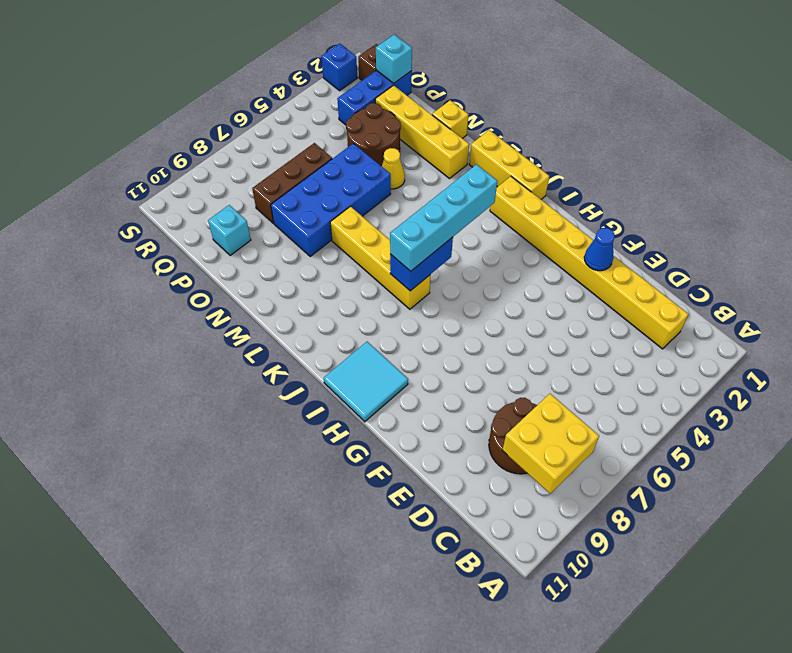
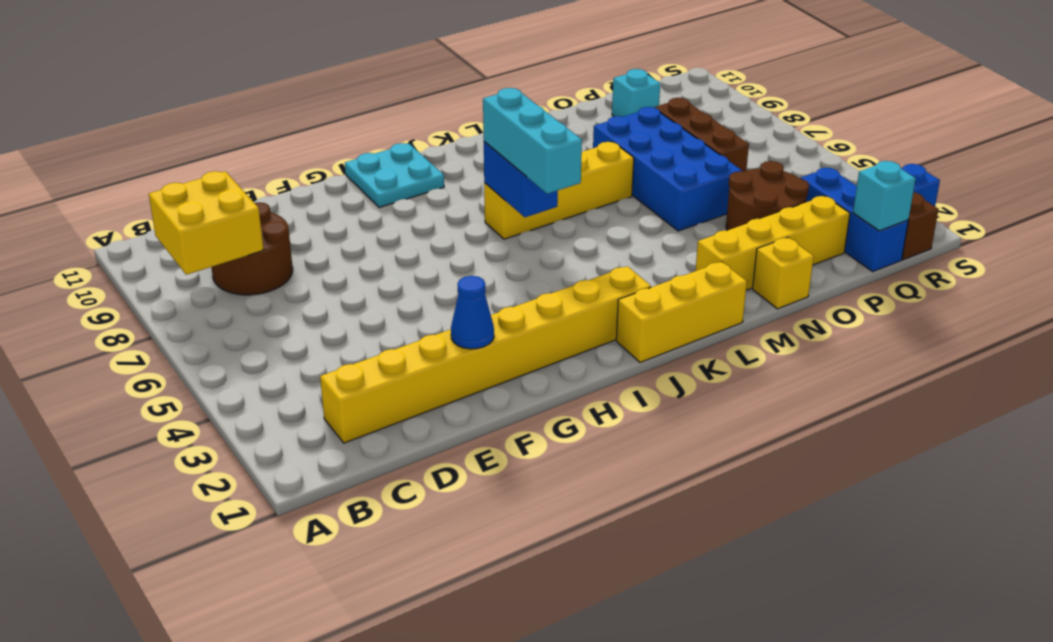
cyan 2x2 tile [324,342,408,422] -> cyan 2x2 plate [345,143,444,208]
cyan 1x4 brick [390,164,497,271] -> cyan 1x3 brick [483,88,582,194]
yellow 1x1 cone [382,148,405,189] -> none

